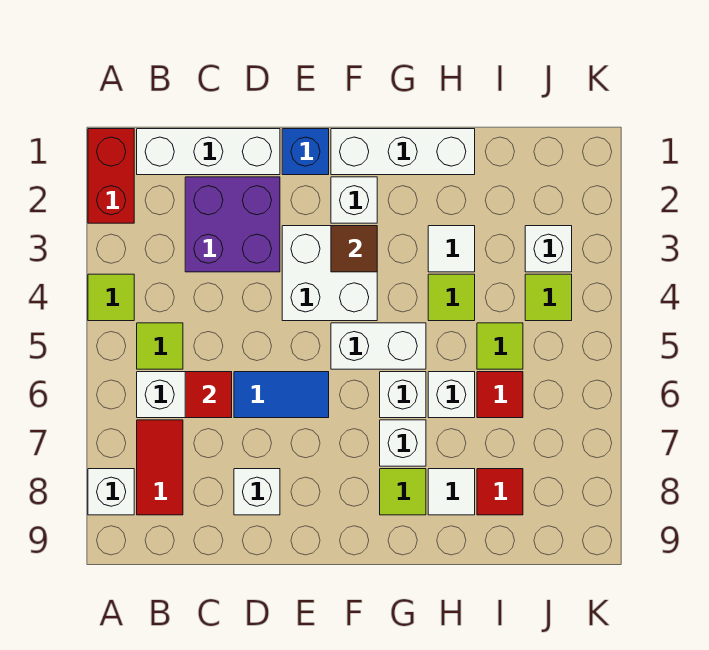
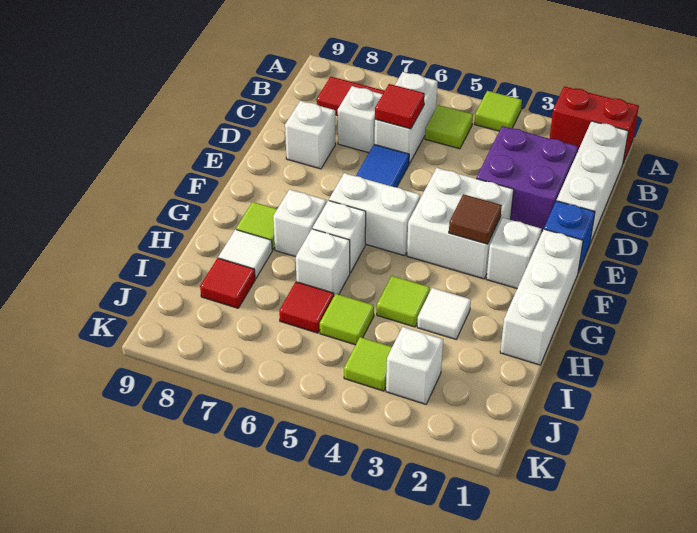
white 1x1 brick [88,469,134,515] -> white 1x1 brick moved to [338,86,383,153]
white 1x2 brick [331,323,426,369] -> white 1x2 brick turned to [329,173,420,256]

